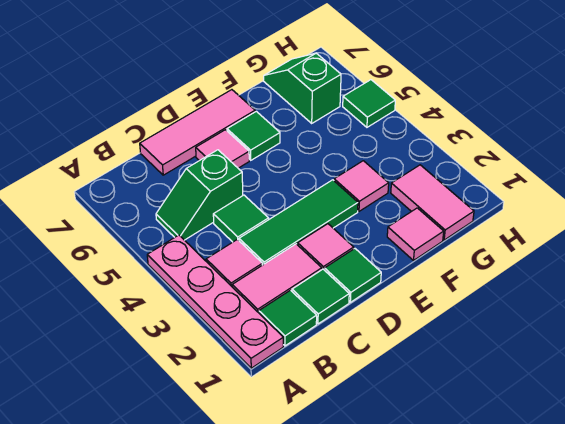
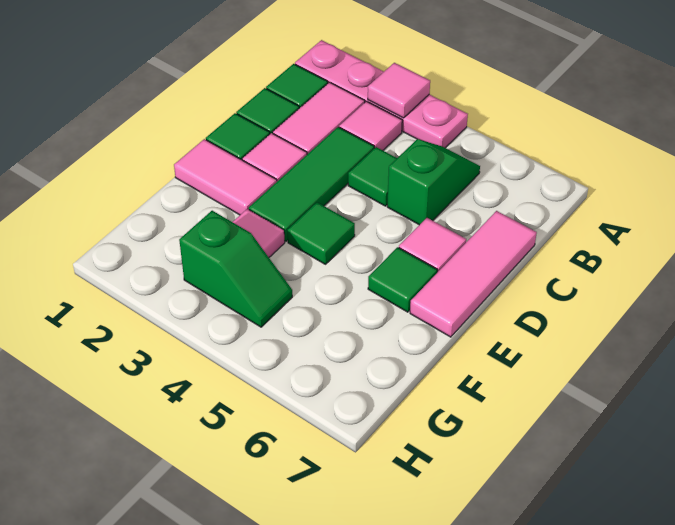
pink 1x1 tile [387,208,444,260] -> pink 1x1 tile moved to [368,63,430,118]
pink 1x2 tile [391,165,474,240] -> pink 1x2 tile moved to [174,139,277,215]
green 1x2 slope [264,53,341,123] -> green 1x2 slope moved to [179,211,292,327]
green 1x1 tile [343,80,395,127] -> green 1x1 tile moved to [287,202,355,264]

